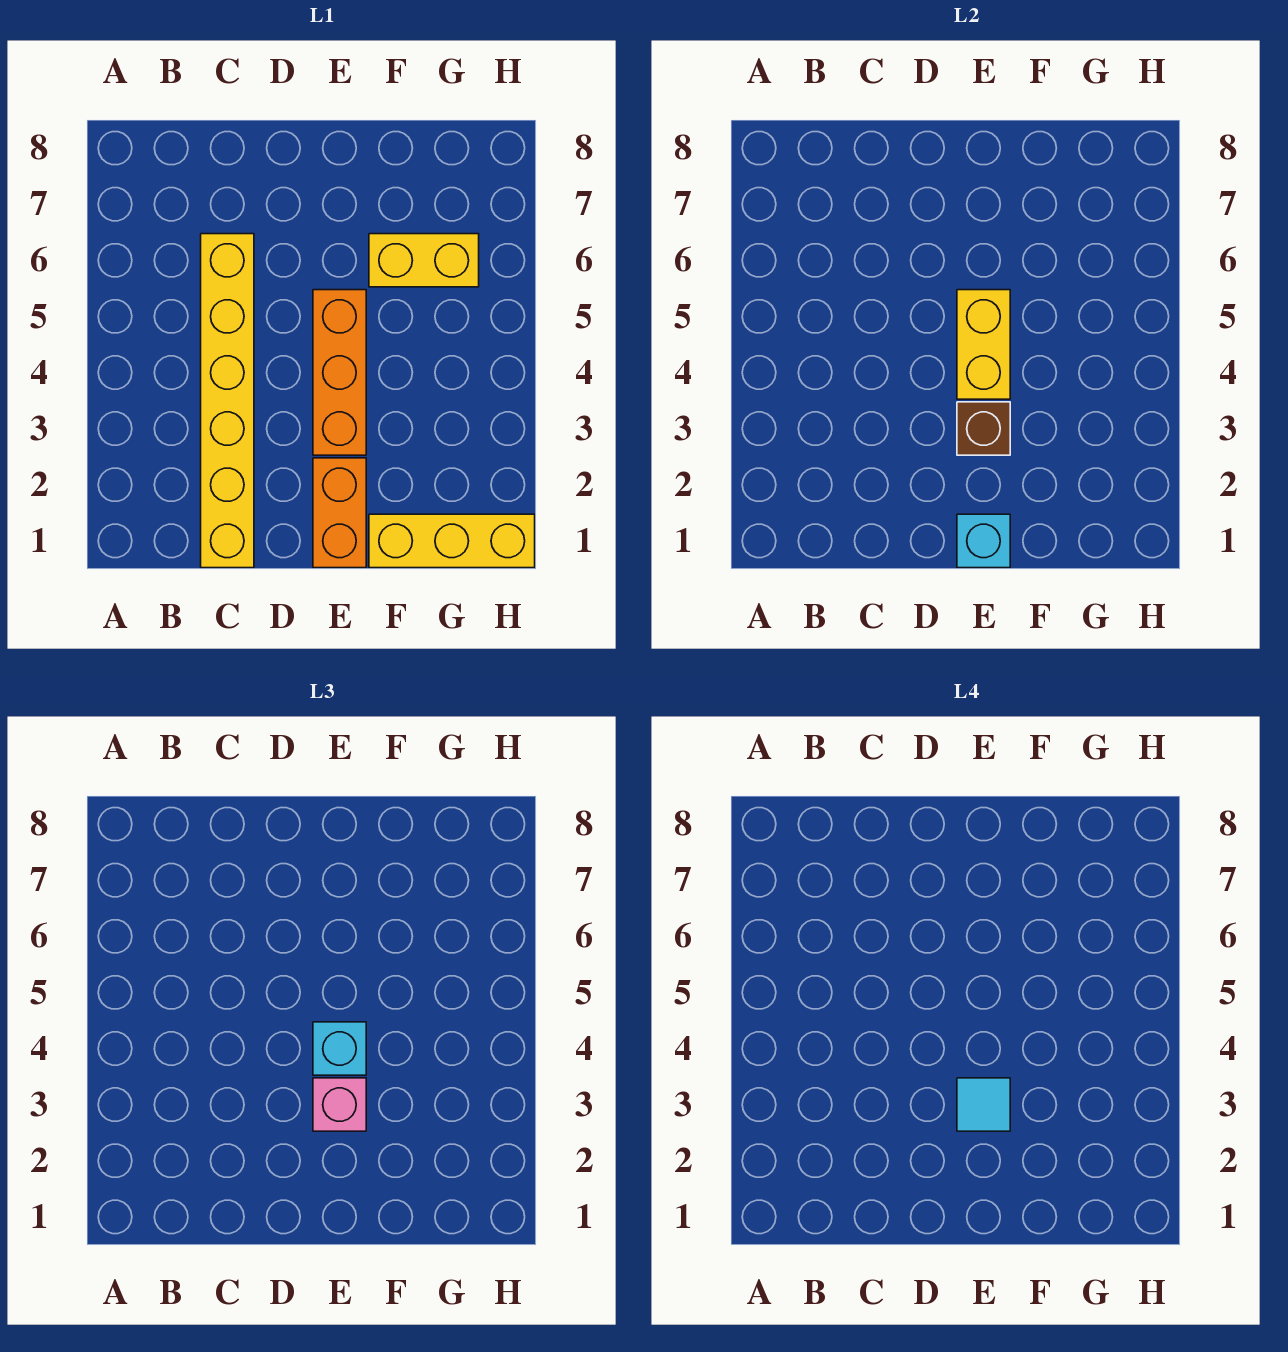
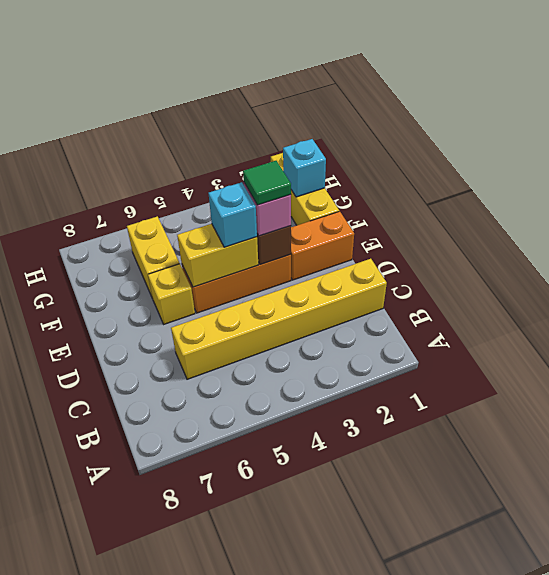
cyan 1x1 brick [957,514,1010,568] -> cyan 1x1 brick moved to [283,139,326,197]
cyan 1x1 tile [957,1078,1010,1131] -> green 1x1 tile [243,161,291,205]
none -> yellow 1x1 brick [148,264,195,324]

